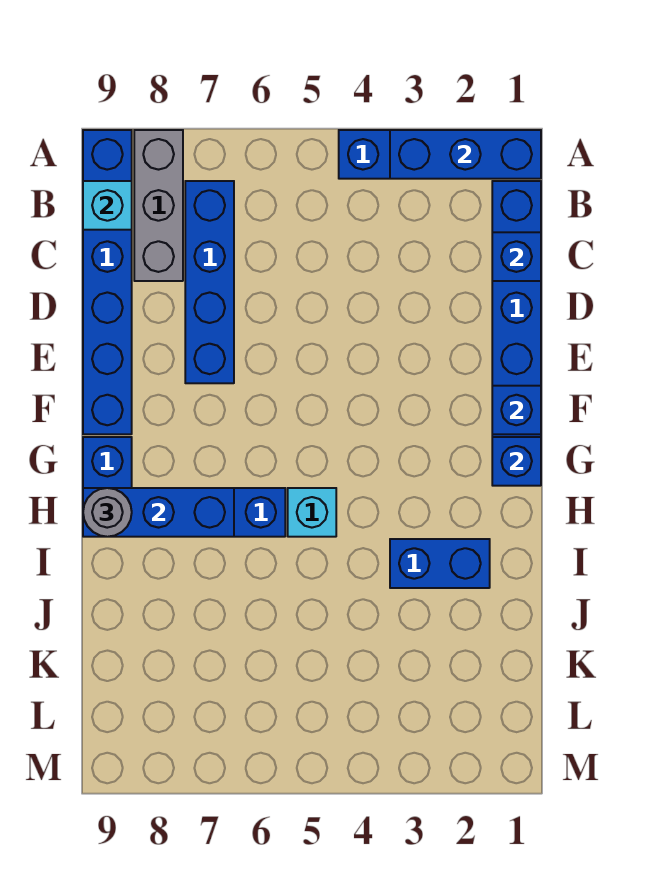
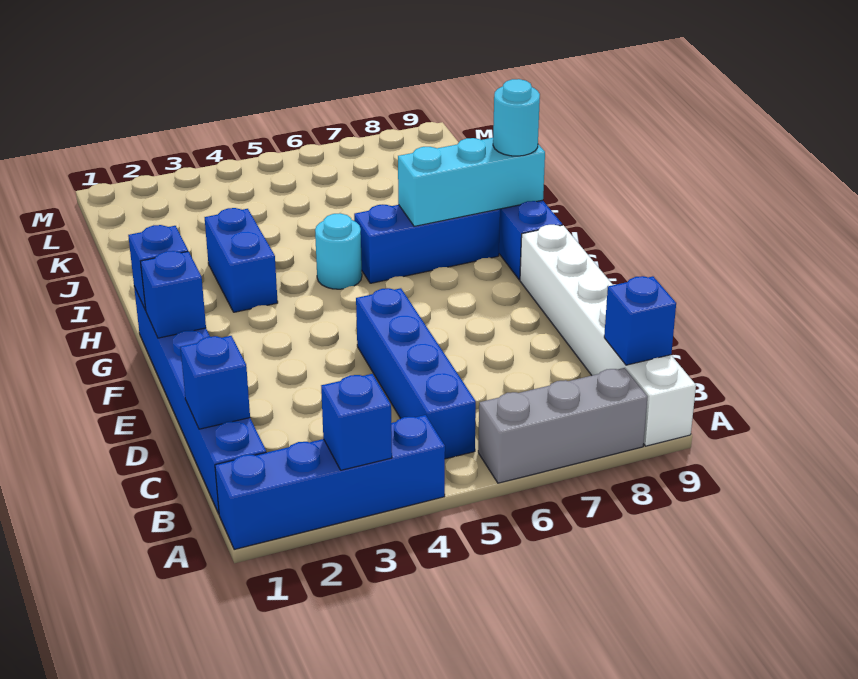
blue 1x3 brick [390,130,541,179] -> blue 1x1 brick [321,374,392,470]
grey 1x3 brick [134,130,183,281] -> grey 1x3 brick turned to [478,368,647,483]
blue 1x6 brick [83,130,132,434] -> white 1x6 brick [520,225,696,446]
blue 1x4 brick [185,181,234,383] -> blue 1x4 brick moved to [356,288,476,459]
cyan 1x1 brick [83,181,132,230] -> blue 1x1 brick [604,276,676,365]
cyan 1x1 brick [288,488,336,537] -> cyan 1x1 round brick [315,213,362,289]
blue 1x3 brick [83,488,234,537] -> cyan 1x3 brick [398,138,545,226]
grey 1x1 round brick [83,488,132,537] -> cyan 1x1 round brick [493,79,540,156]
blue 1x2 brick [390,539,490,588] -> blue 1x2 brick turned to [205,208,278,312]

